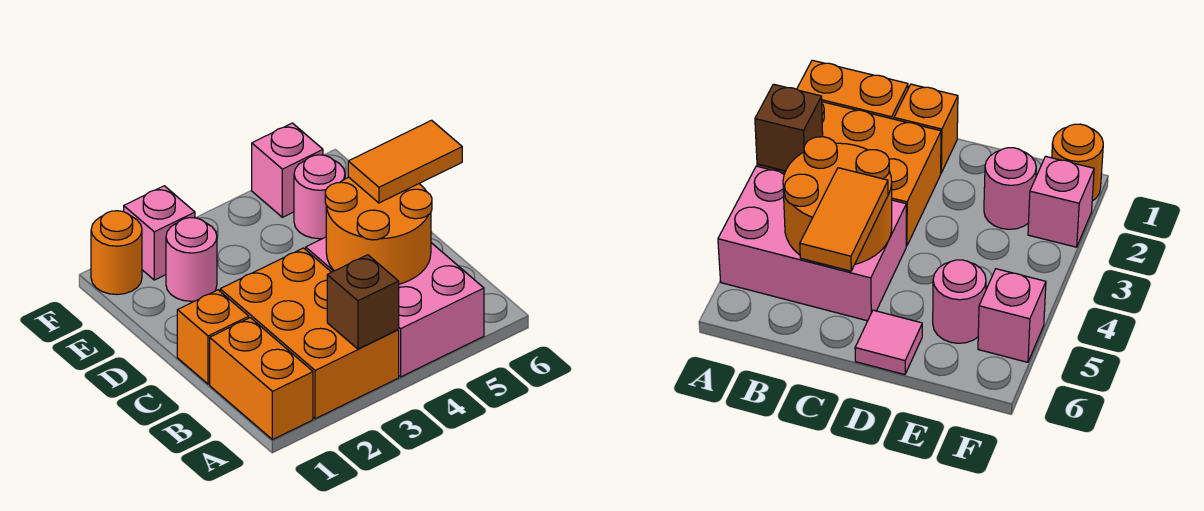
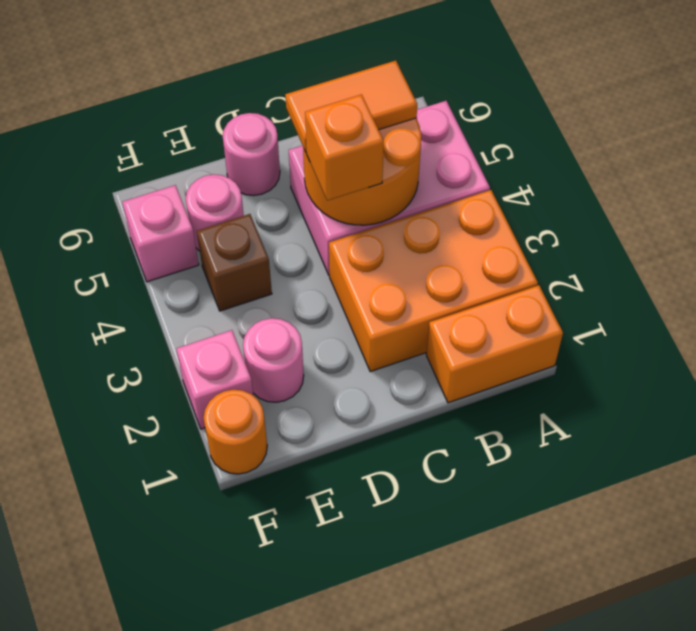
brown 1x1 brick [327,255,399,349] -> brown 1x1 brick moved to [197,214,272,311]
orange 1x1 brick [177,290,249,384] -> orange 1x1 brick moved to [305,95,384,201]
orange 1x2 tile [348,120,462,203] -> orange 1x2 tile turned to [285,61,417,152]
pink 1x1 tile [855,310,922,375] -> pink 1x1 round brick [223,113,280,196]

